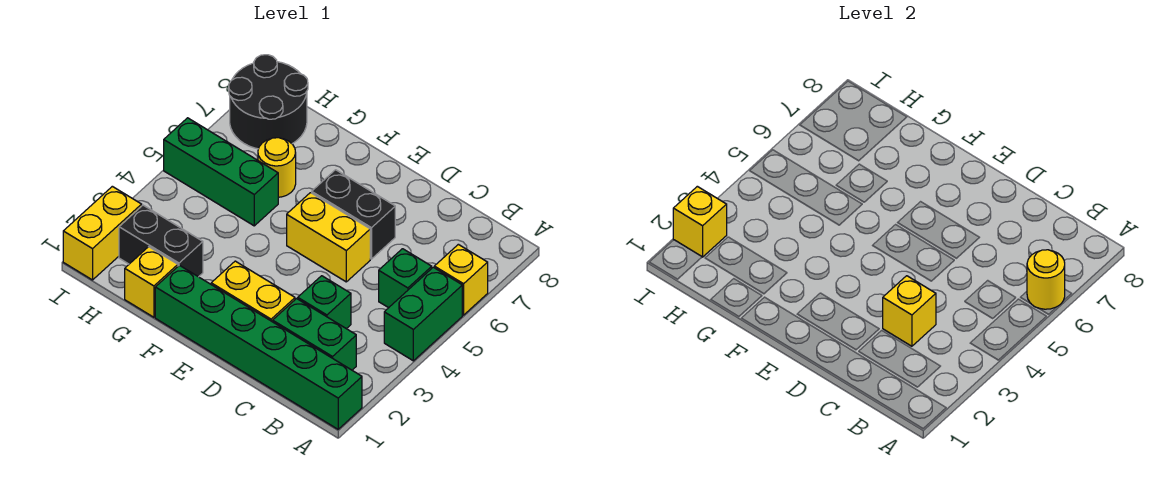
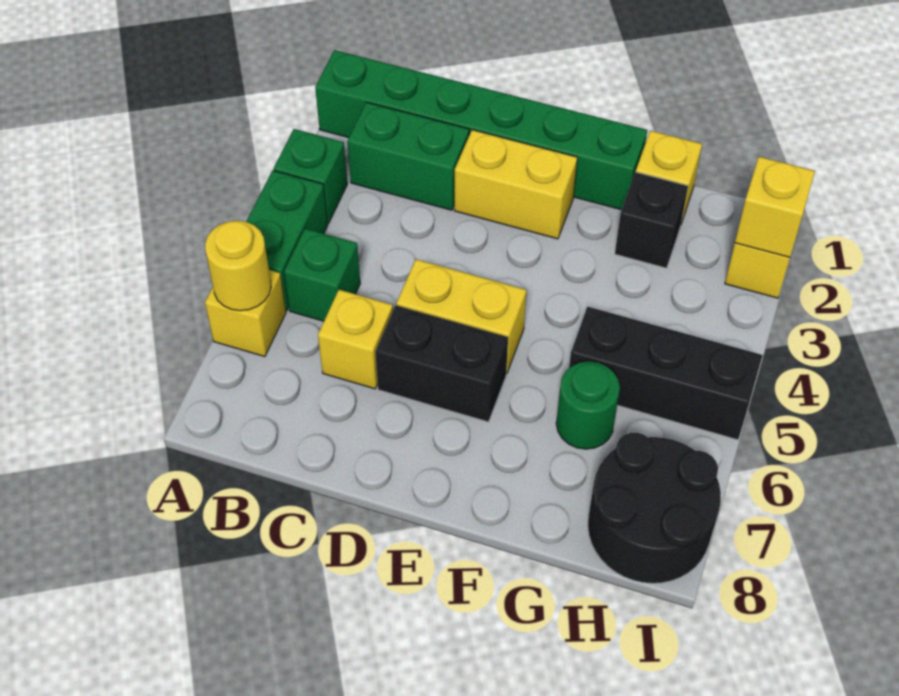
green 1x1 brick [298,276,351,329] -> green 1x1 brick moved to [274,129,347,224]
yellow 1x1 brick [883,276,936,346] -> yellow 1x1 brick moved to [318,290,393,389]
black 1x2 brick [119,205,203,277] -> black 1x1 brick [615,172,688,268]
green 1x3 brick [164,118,278,226] -> black 1x3 brick [569,307,763,440]
yellow 1x1 round brick [258,138,296,197] -> green 1x1 round brick [556,361,620,449]

